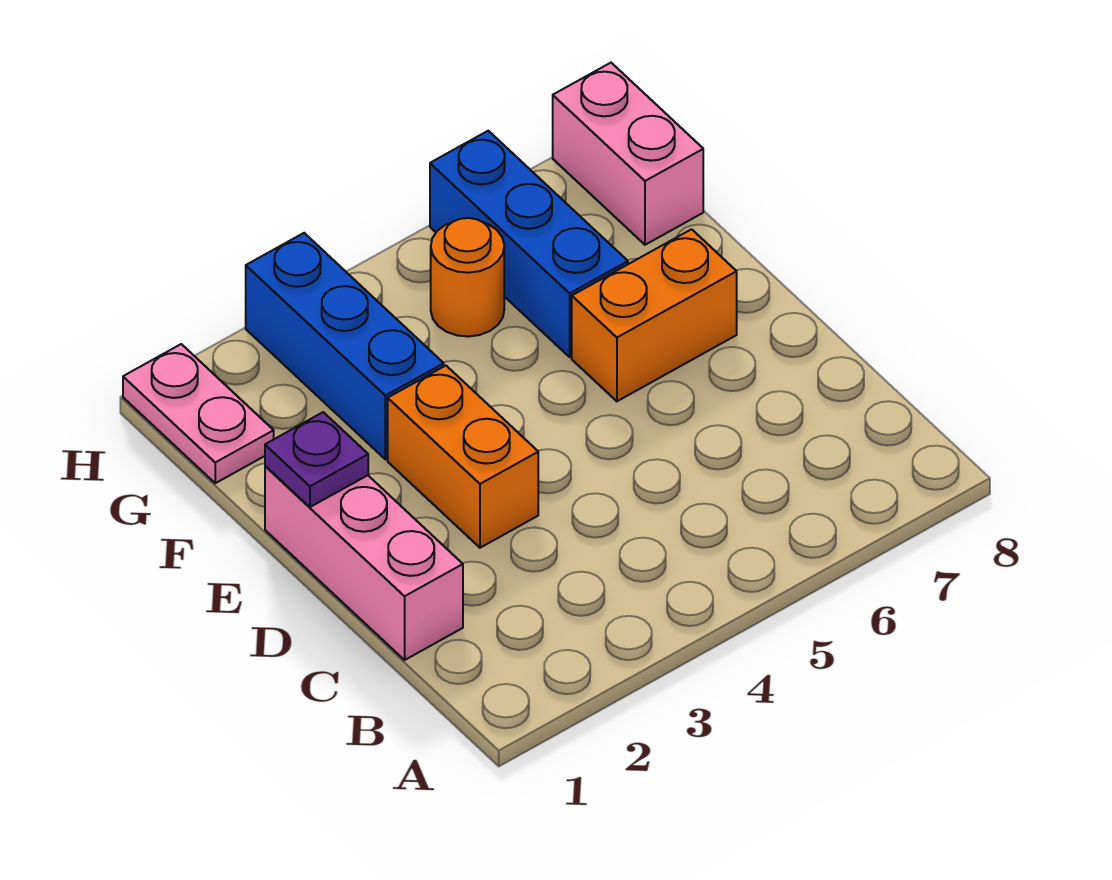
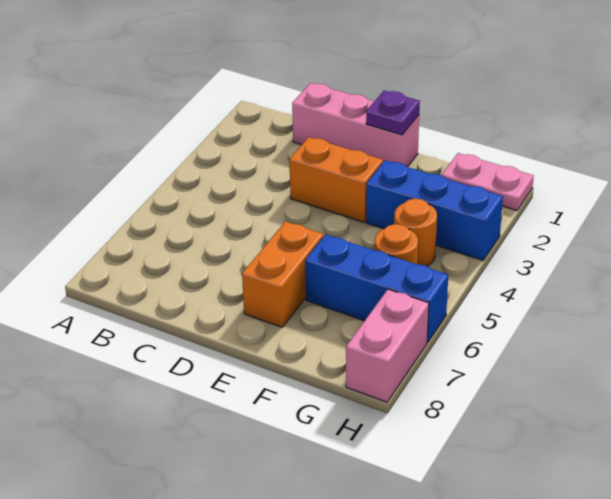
none -> orange 1x1 round brick [394,199,437,266]
pink 1x2 brick [553,63,703,245] -> pink 1x2 brick turned to [346,289,429,402]

